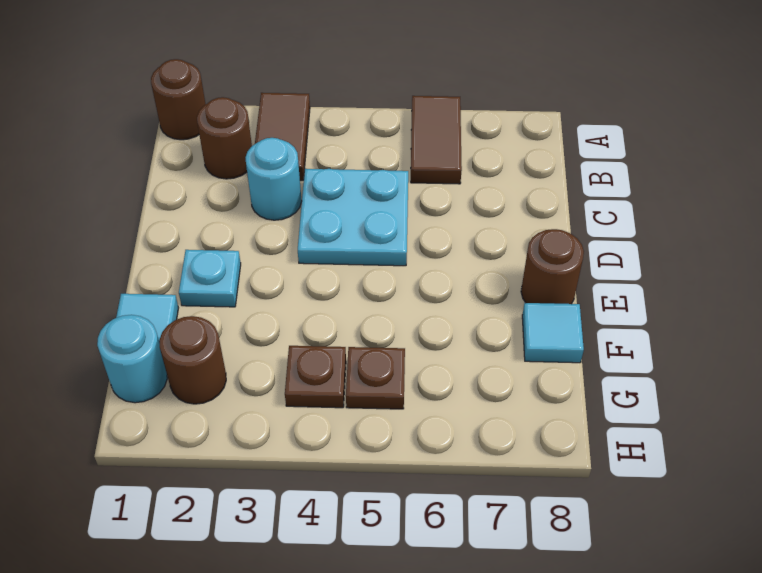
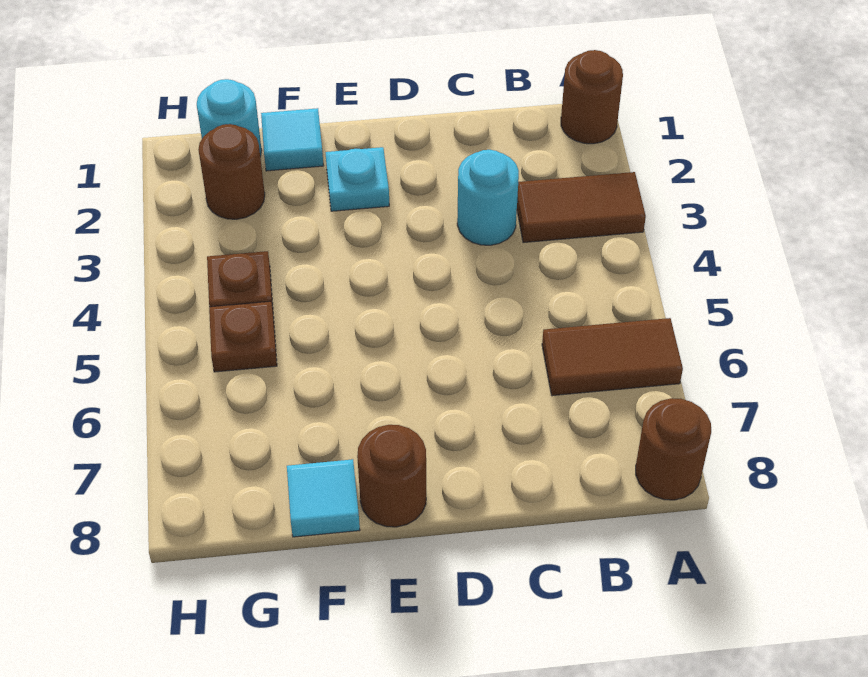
brown 1x1 round brick [197,97,252,179] -> brown 1x1 round brick moved to [636,398,711,500]
cyan 2x2 plate [298,169,408,266] -> none

